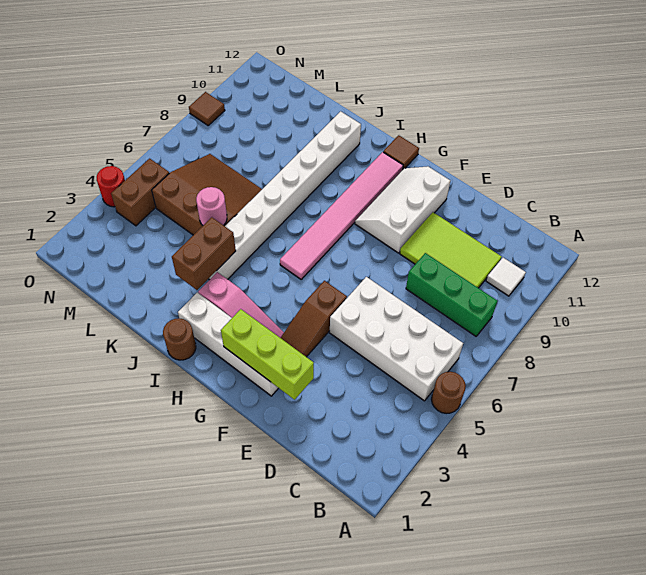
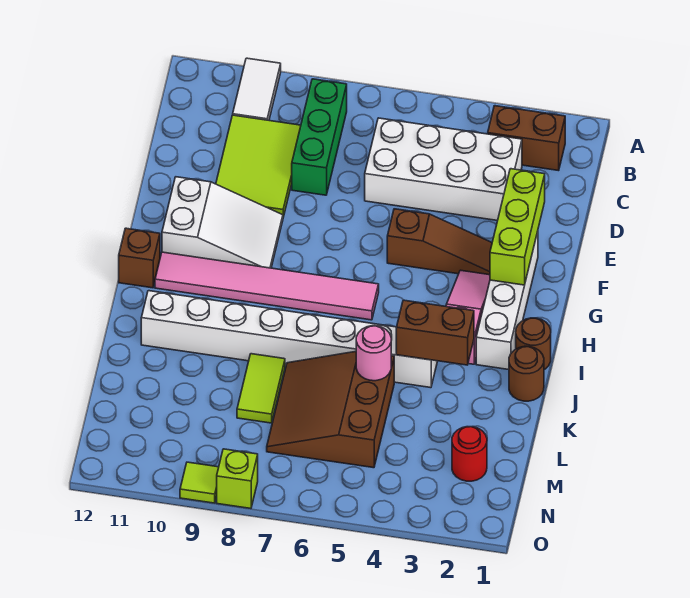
brown 1x1 round brick [432,372,466,414] -> brown 1x1 round brick moved to [509,346,544,401]
white 2x4 brick [330,277,463,401] -> white 2x4 brick turned to [365,118,522,221]
white 1x1 tile [486,258,526,296] -> white 1x2 tile [233,58,281,120]
white 2x3 slope [355,166,450,253] -> white 2x3 slope turned to [162,177,283,268]
brown 1x1 tile [383,135,419,169] -> brown 1x1 brick [119,228,160,288]
none -> lime 1x2 tile [237,354,285,423]
brown 1x2 brick [111,158,169,226] -> brown 1x2 brick moved to [488,106,565,171]
red 1x1 round brick [97,166,125,207] -> red 1x1 round brick moved to [452,427,487,481]
none -> lime 1x1 brick [217,449,258,508]
brown 1x1 tile [189,92,225,125] -> lime 1x1 tile [180,462,219,503]

